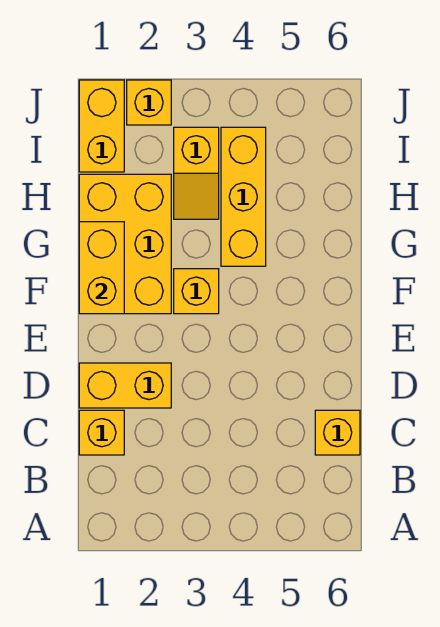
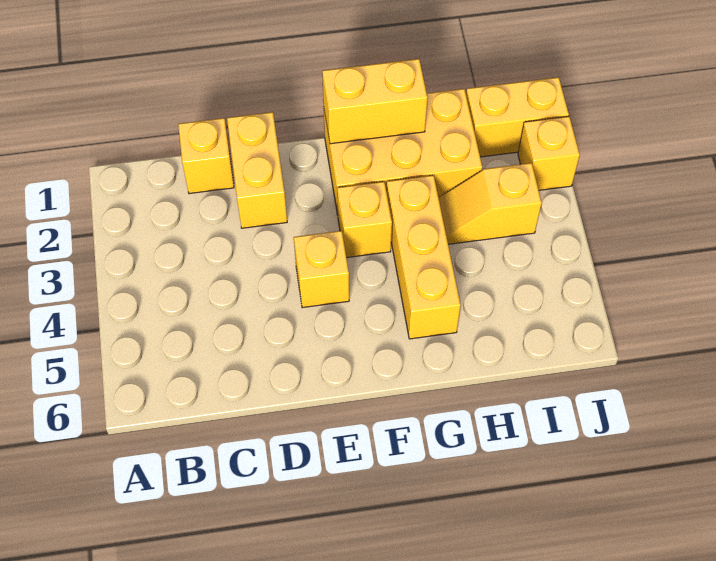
yellow 1x1 brick [315,410,360,455] -> yellow 1x1 brick moved to [294,231,349,308]
yellow 1x3 brick [221,127,266,266] -> yellow 1x3 brick turned to [386,175,461,339]

